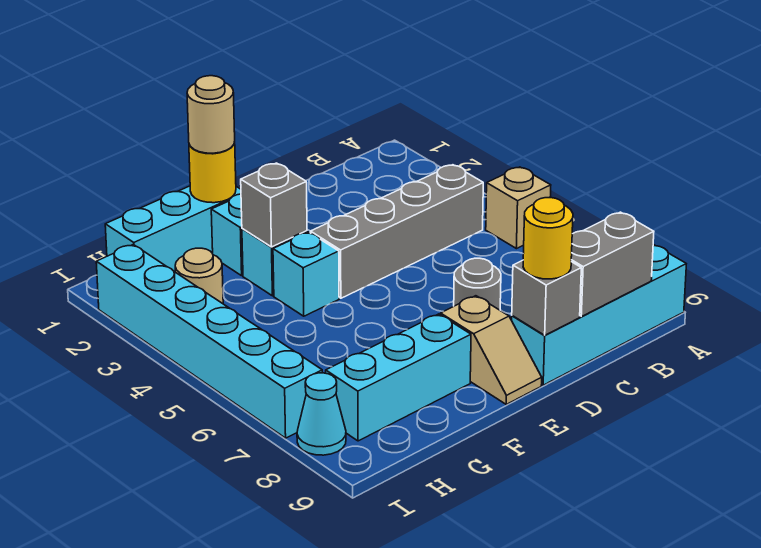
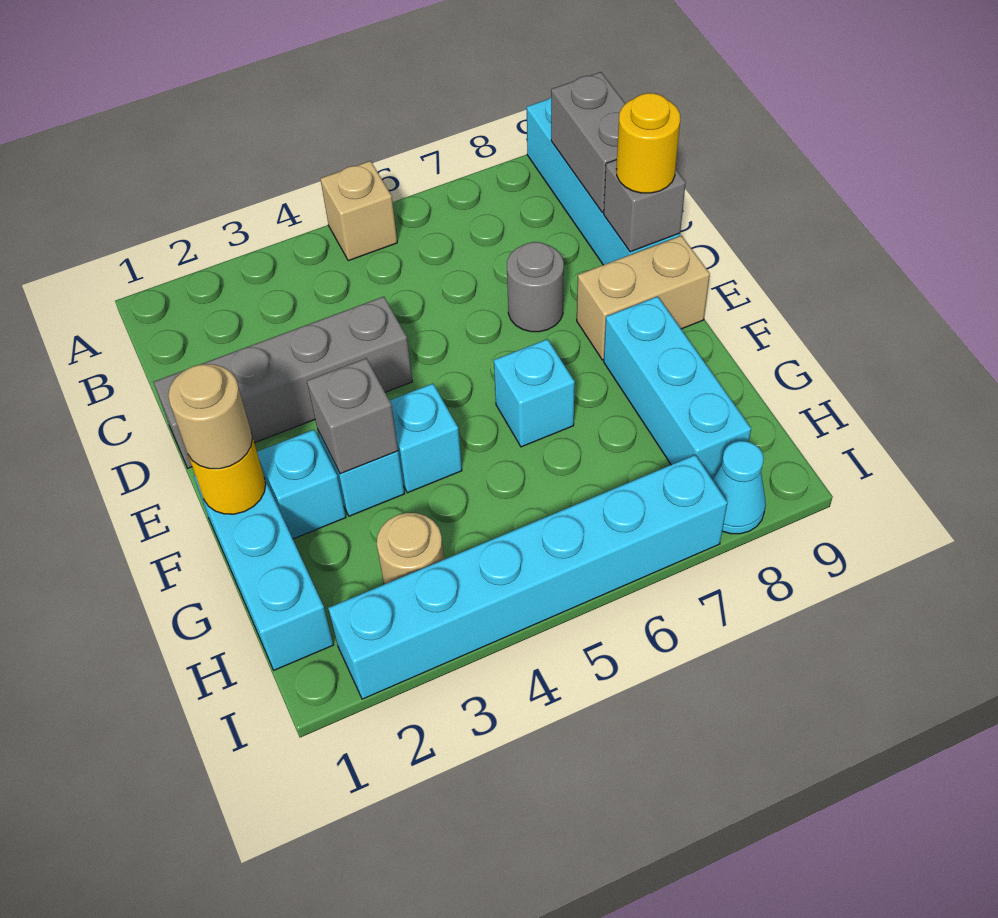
grey 1x4 brick [310,165,483,298] -> grey 1x4 brick turned to [154,297,412,468]
tan 1x2 slope [441,296,542,404] -> tan 1x2 brick [577,236,710,360]
none -> cyan 1x1 brick [494,339,575,447]

